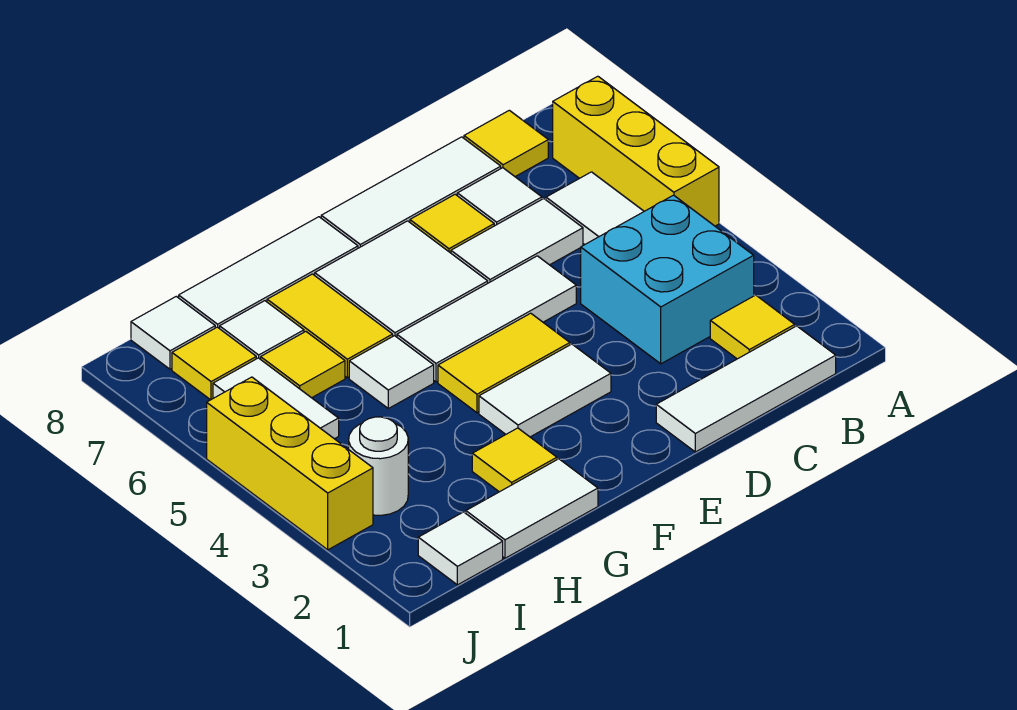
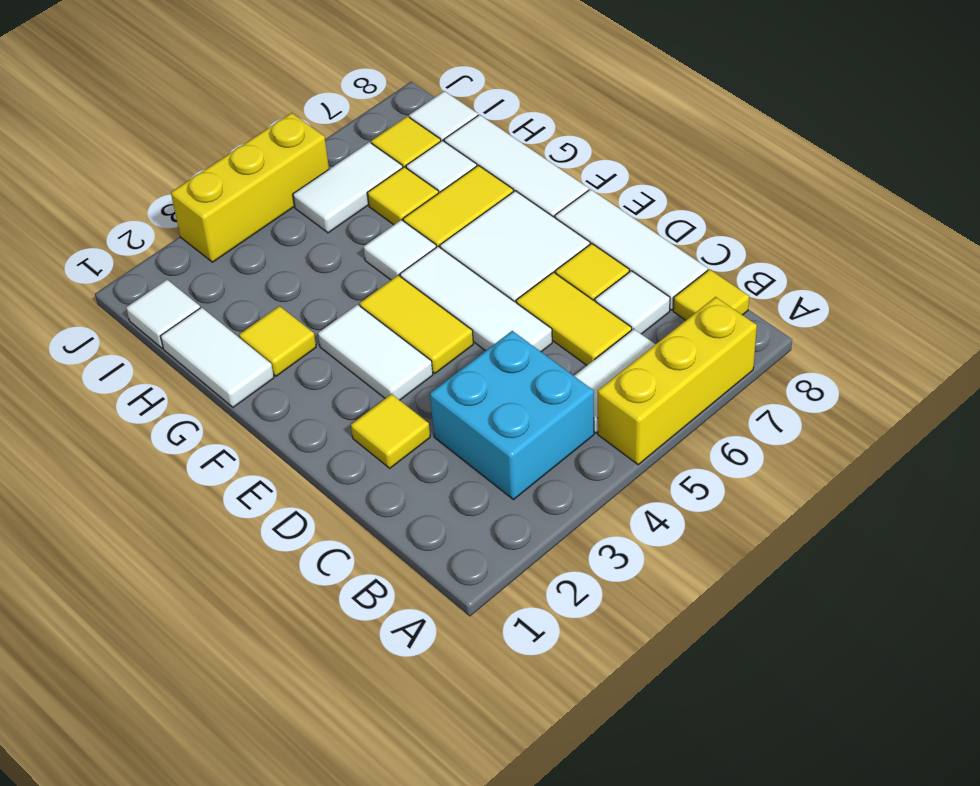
white 1x3 tile [656,326,836,452] -> none
yellow 1x1 tile [710,295,795,359] -> yellow 1x1 tile moved to [351,394,430,468]
white 1x2 tile [451,199,583,283] -> yellow 1x2 tile [516,272,632,365]
white 1x1 round brick [349,417,408,515] -> none

